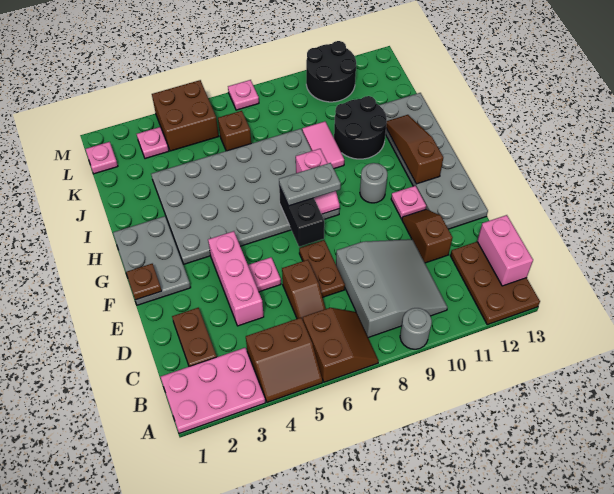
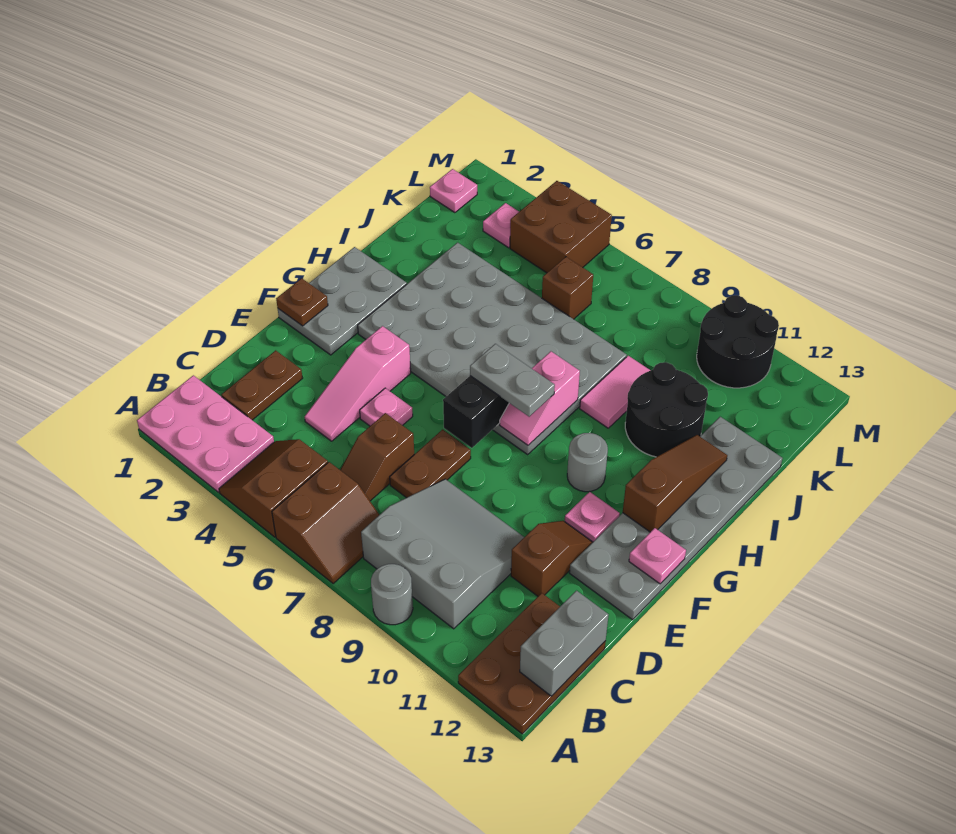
brown 2x2 slope [246,318,323,402] -> brown 2x2 slope turned to [219,439,328,537]
grey 3x3 slope [336,239,448,338] -> grey 3x3 slope turned to [361,479,524,629]
pink 1x2 brick [477,215,533,286] -> grey 1x2 brick [520,591,609,696]
pink 1x3 brick [208,231,264,326] -> pink 1x3 slope [305,326,411,441]
pink 1x1 plate [228,80,259,110] -> pink 1x1 plate moved to [629,528,686,584]

